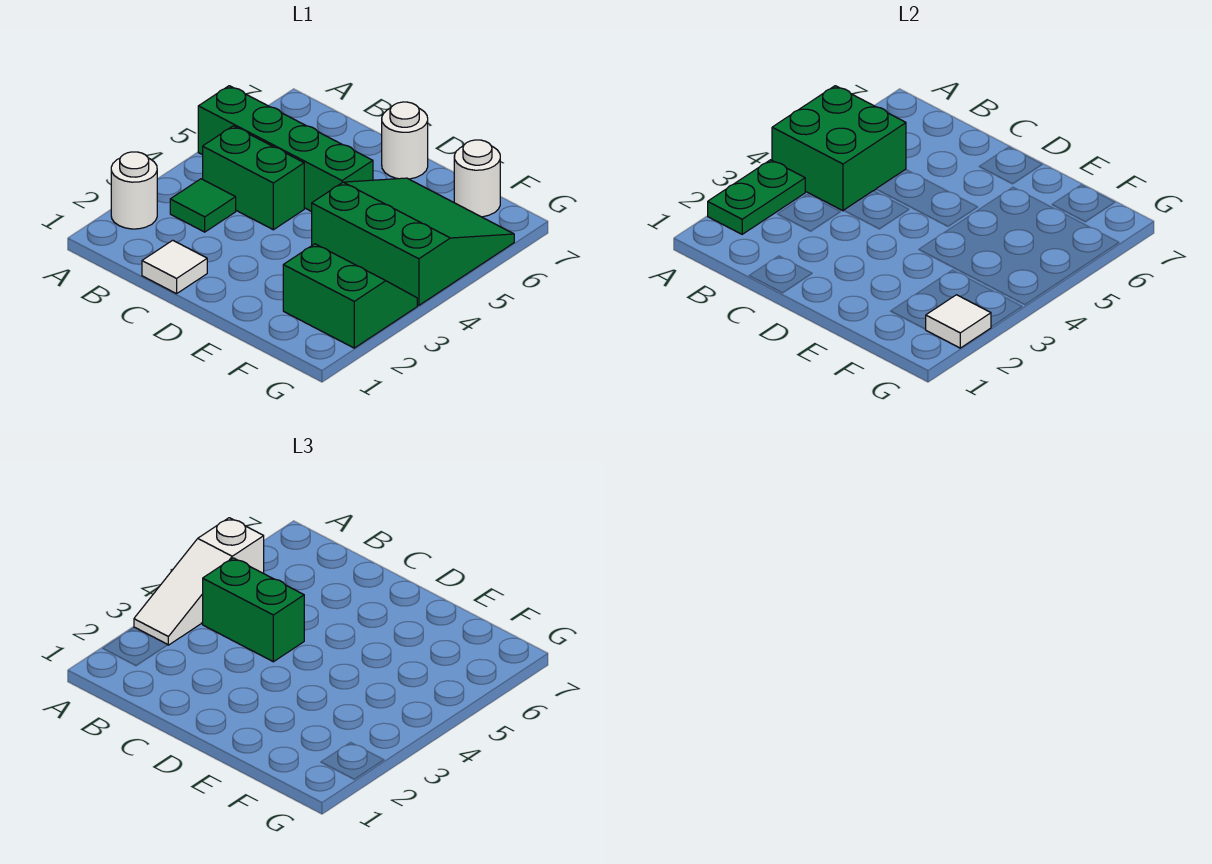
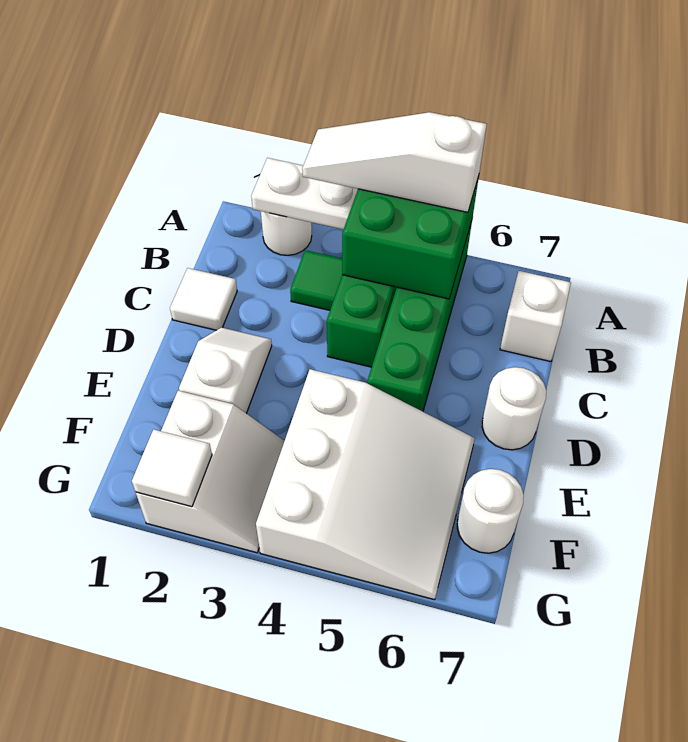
green 1x2 plate [708,160,805,234] -> white 1x2 plate [251,158,358,229]
green 1x2 brick [203,558,304,662] -> none
none -> white 1x1 brick [500,271,571,362]
none -> white 1x2 slope [179,328,272,414]
green 3x3 slope [312,178,514,305] -> white 3x3 slope [256,369,475,600]
green 2x2 slope [283,244,417,348] -> white 2x2 slope [136,391,284,553]

